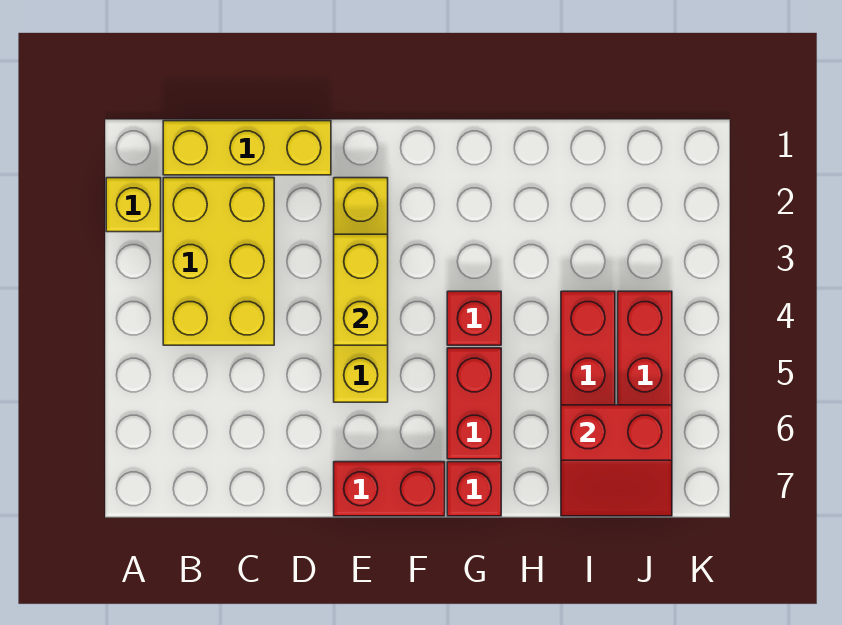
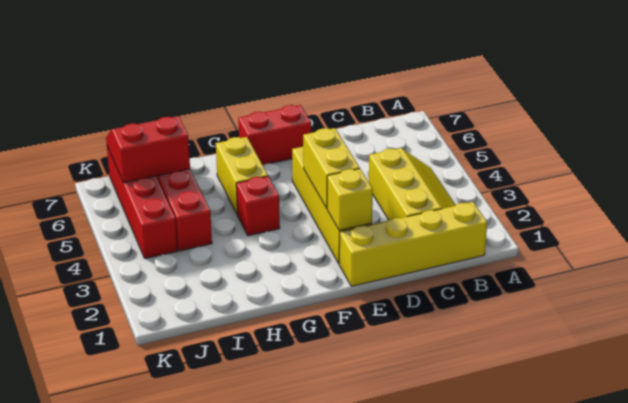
yellow 1x1 brick [106,178,161,232] -> yellow 1x1 brick moved to [327,169,373,230]
yellow 1x3 brick [163,121,331,175] -> yellow 1x4 brick [339,202,487,286]
yellow 2x3 brick [163,178,274,345] -> yellow 2x3 slope [369,148,456,220]
red 1x2 brick [447,348,501,459] -> yellow 1x2 brick [216,137,268,214]
red 1x1 brick [447,462,501,516] -> none

